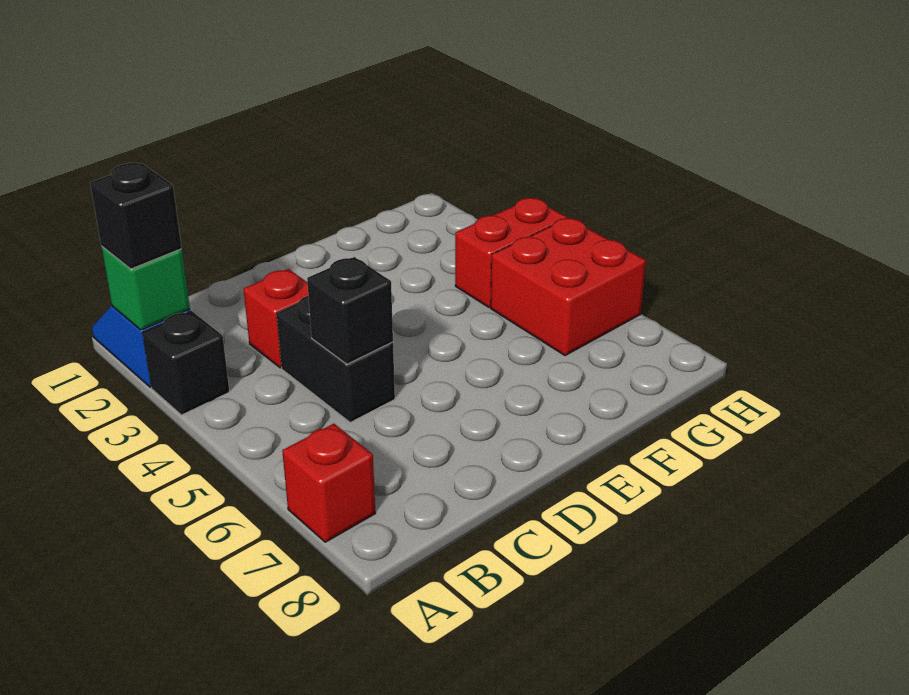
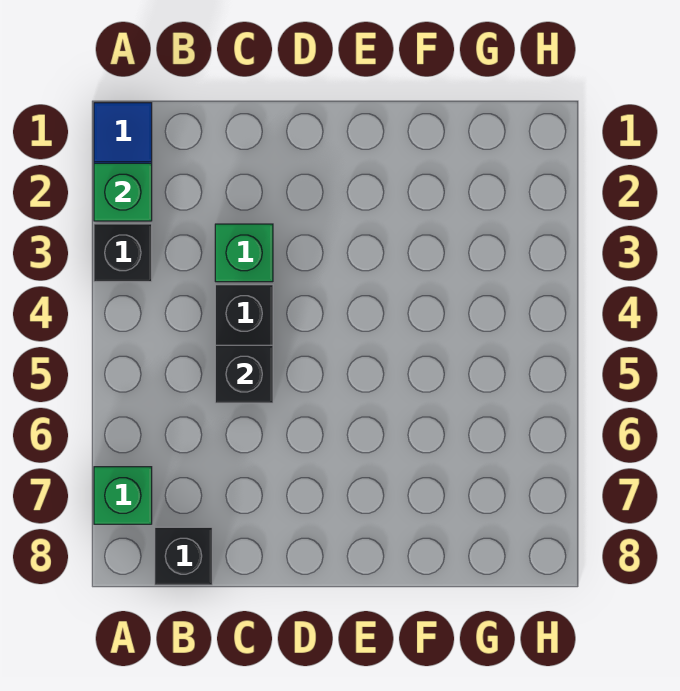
black 1x1 brick [90,163,182,269] -> black 1x1 brick moved to [155,527,212,585]
red 1x1 brick [282,424,376,542] -> green 1x1 brick [94,467,152,524]
red 1x1 brick [243,269,308,368] -> green 1x1 brick [215,224,273,282]
red 1x2 brick [455,198,567,307] -> none
red 2x2 brick [491,218,646,356] -> none

